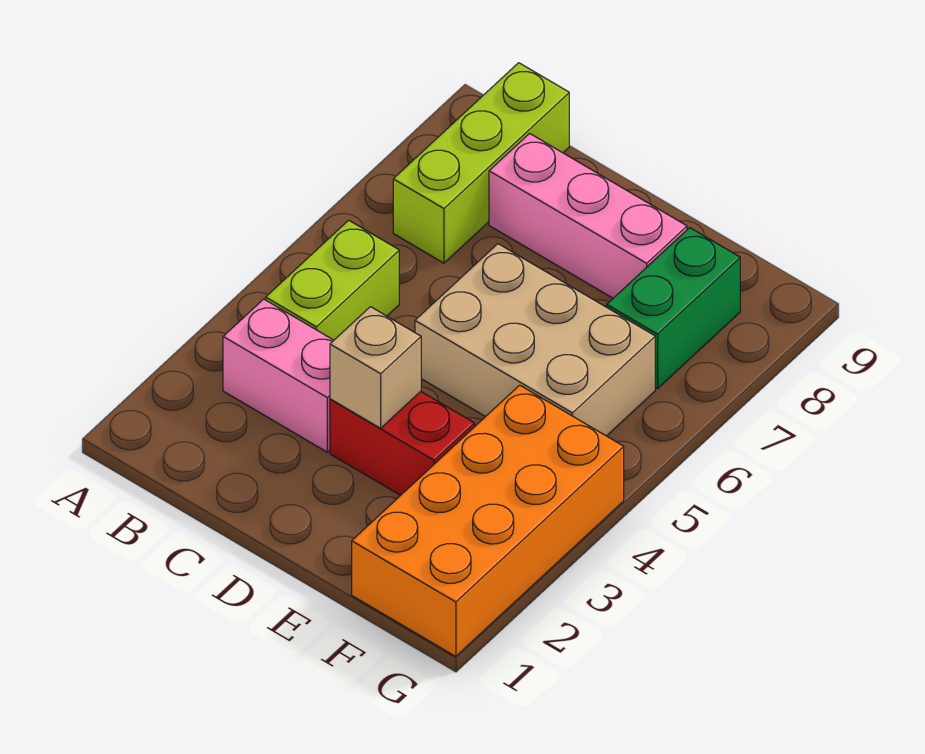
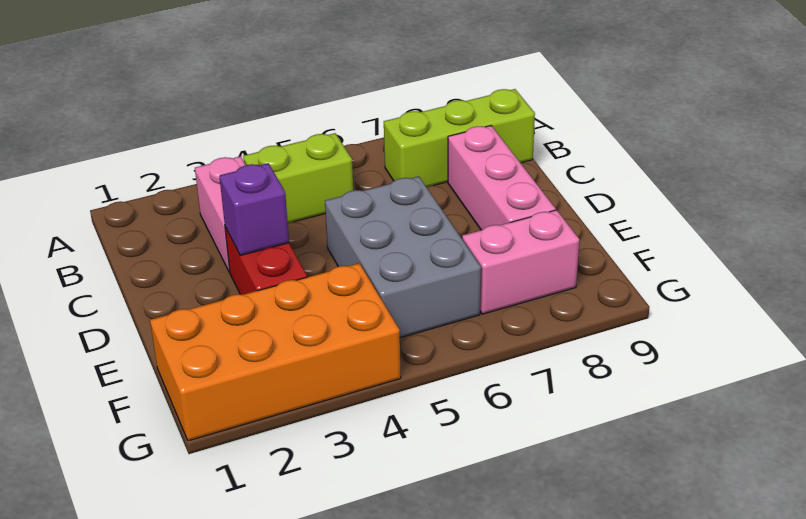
tan 1x1 brick [330,307,421,428] -> purple 1x1 brick [219,163,289,255]
tan 2x3 brick [415,244,655,436] -> grey 2x3 brick [325,176,481,338]
green 1x2 brick [607,228,740,389] -> pink 1x2 brick [462,210,579,314]

